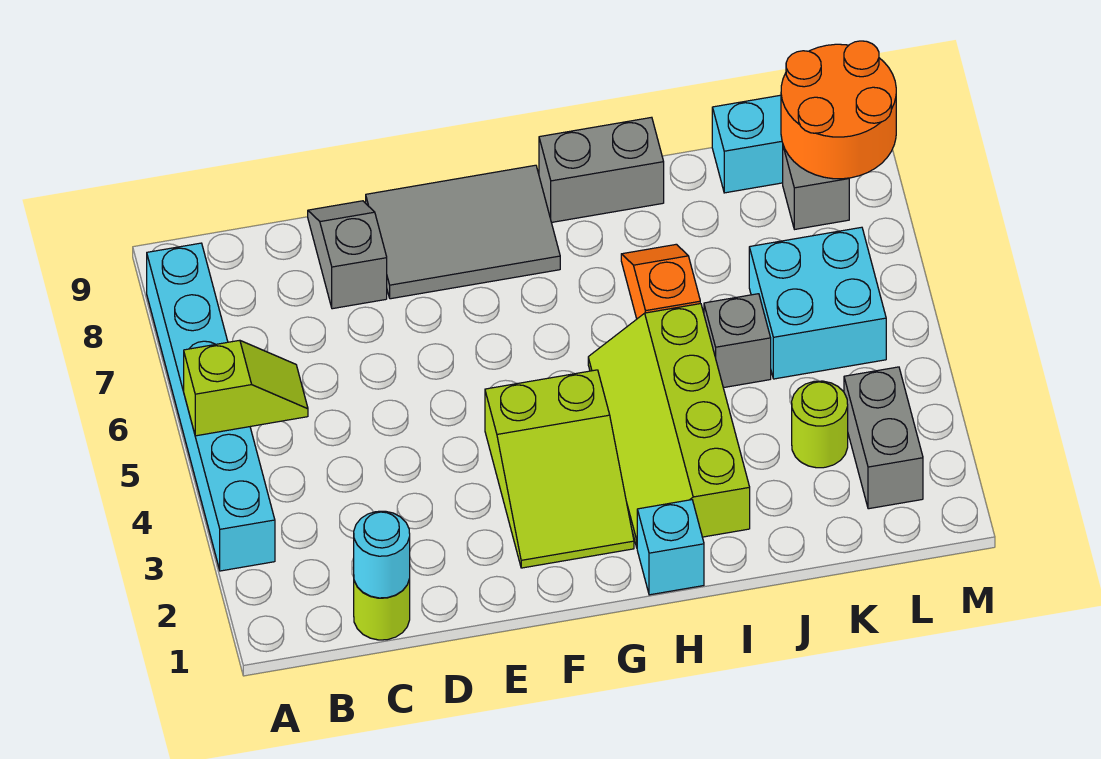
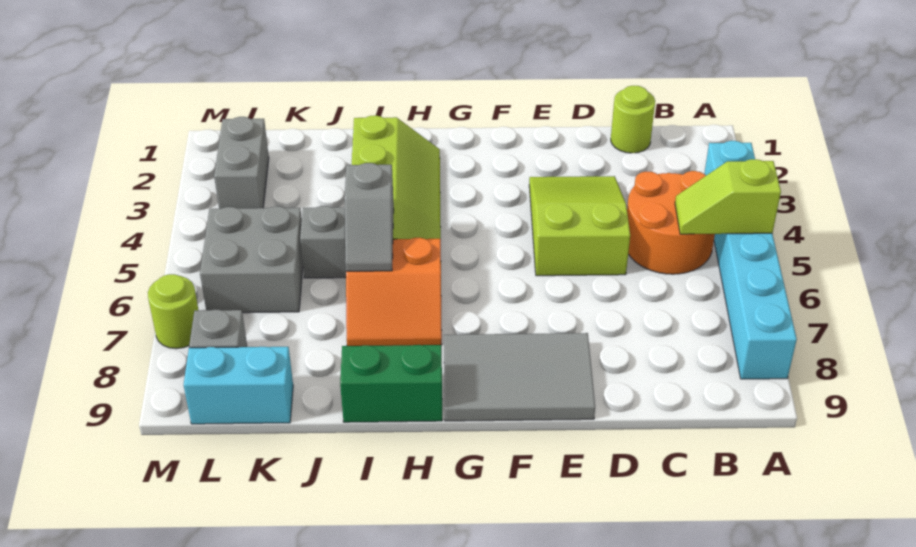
cyan 1x1 round brick [354,511,410,598] -> none
grey 1x2 slope [308,201,387,309] -> grey 1x2 slope moved to [345,163,394,271]
lime 2x3 slope [485,370,634,568] -> lime 2x3 slope moved to [529,176,630,276]
cyan 1x1 brick [637,500,704,595] -> none
grey 1x2 brick [539,117,664,223] -> green 1x2 brick [340,345,442,422]
orange 1x2 slope [621,244,700,319] -> orange 2x2 slope [346,238,442,346]
lime 1x1 round brick [792,381,848,468] -> lime 1x1 round brick moved to [148,274,199,349]
cyan 2x2 brick [749,227,886,379] -> grey 2x2 brick [200,206,303,313]
orange 2x2 round brick [781,41,896,179] -> orange 2x2 round brick moved to [627,171,715,274]

